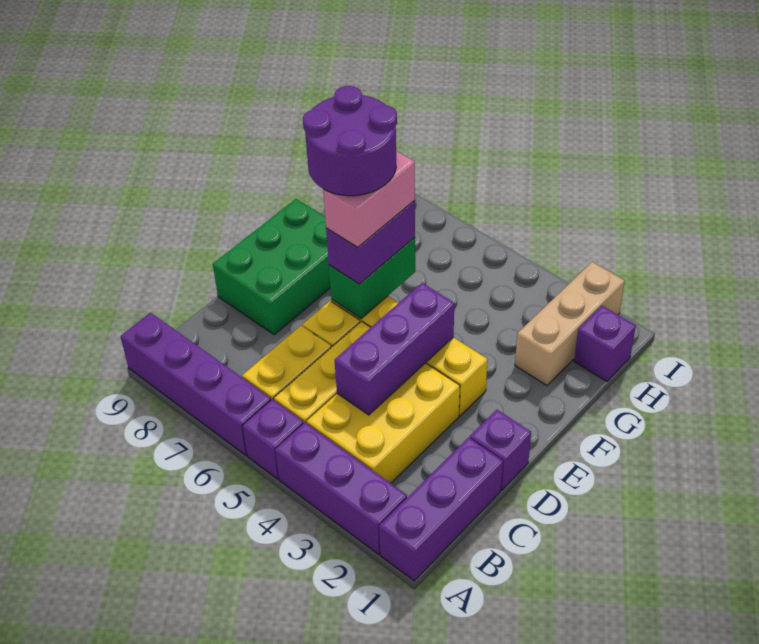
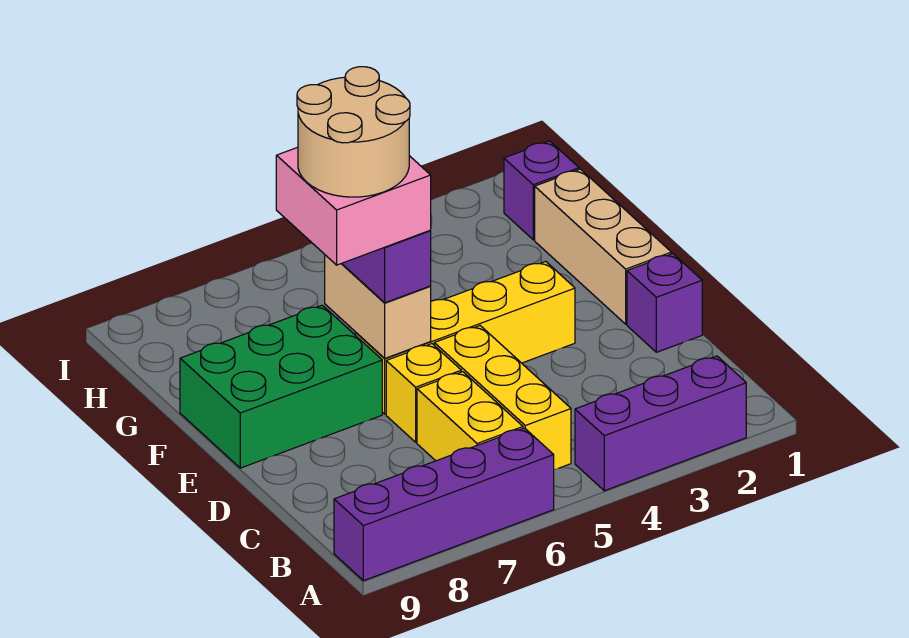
purple 1x3 brick [379,438,503,581] -> none
purple 1x1 brick [242,399,304,479] -> none
yellow 2x3 brick [307,363,460,483] -> none
purple 1x3 brick [335,283,454,415] -> none
green 2x3 brick [213,199,330,335] -> green 2x3 brick turned to [180,305,382,468]
green 1x2 brick [329,238,415,318] -> tan 1x2 brick [325,255,431,358]
pink 1x2 brick [323,151,415,247] -> pink 2x2 brick [276,147,431,265]
purple 2x2 round brick [303,86,397,196] -> tan 2x2 round brick [297,67,410,197]
tan 1x3 brick [515,262,625,385] -> tan 1x3 brick moved to [535,169,671,324]

